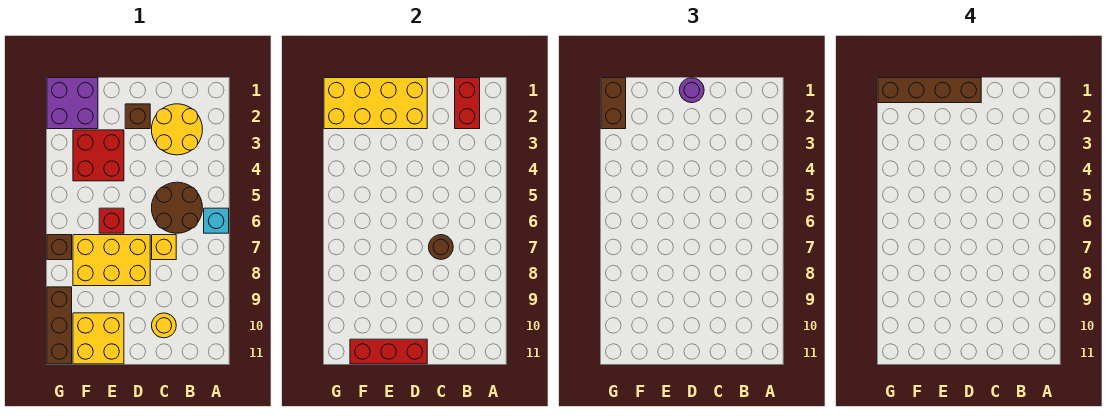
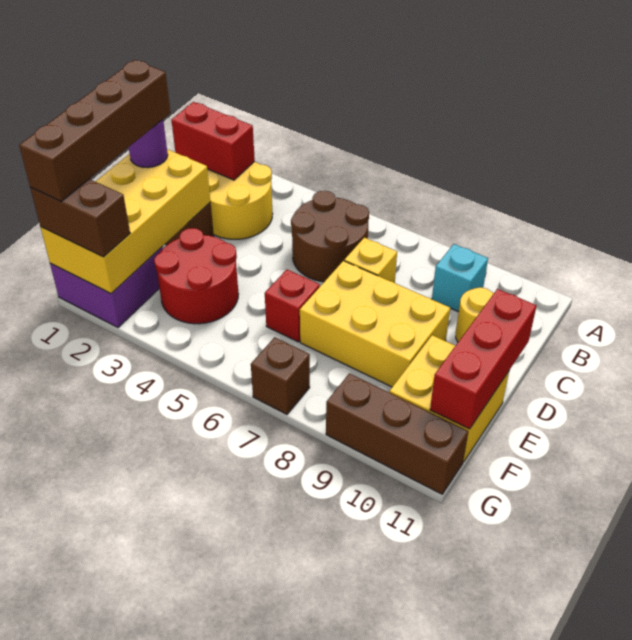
cyan 1x1 brick [204,208,229,233] -> cyan 1x1 brick moved to [432,244,488,312]
brown 1x1 round brick [429,235,453,259] -> none
yellow 2x3 brick [73,235,150,286] -> yellow 2x3 brick turned to [300,261,450,387]
red 2x2 brick [73,130,124,181] -> red 2x2 round brick [154,228,238,324]

